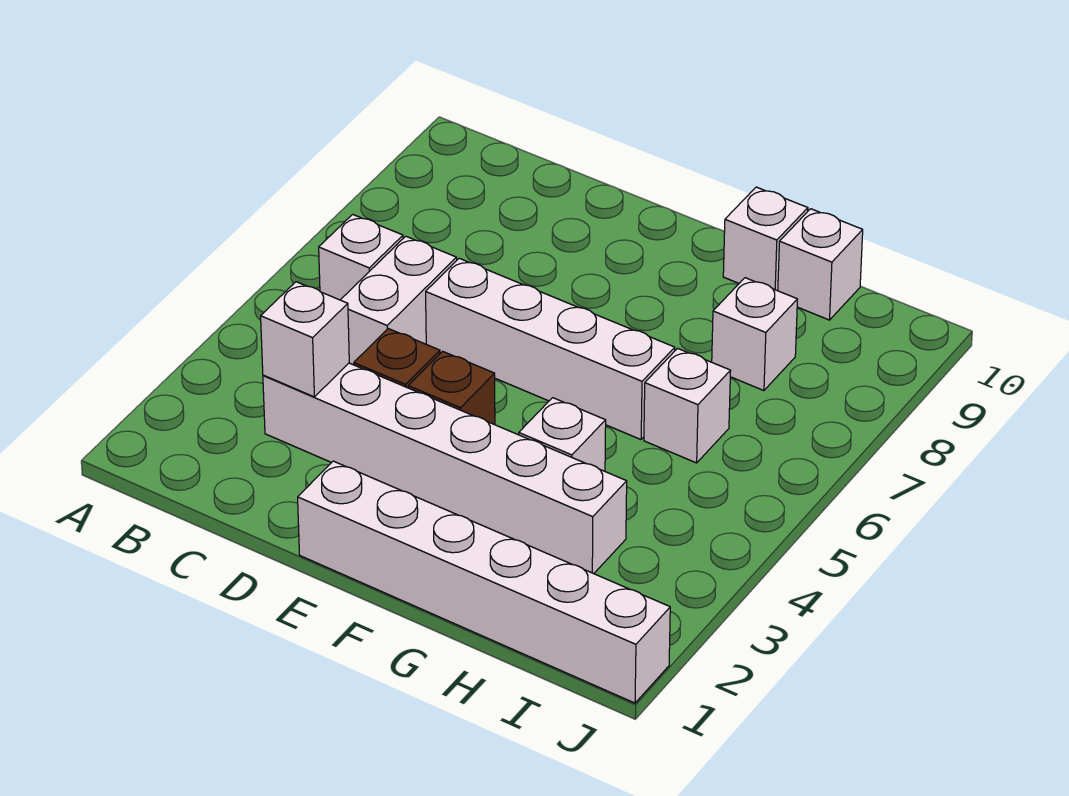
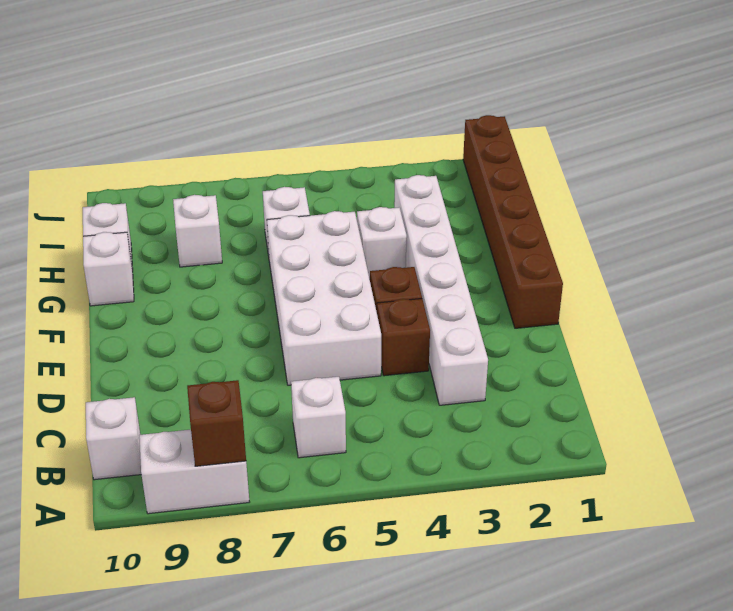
none -> brown 1x1 brick [187,380,246,466]
white 1x1 brick [261,282,349,397] -> white 1x1 brick moved to [86,397,141,480]
white 1x2 brick [341,236,457,365] -> white 1x2 brick moved to [139,430,249,514]
white 1x4 brick [426,258,675,439] -> white 2x4 brick [267,211,381,385]
white 1x6 brick [298,461,670,703] -> brown 1x6 brick [463,115,563,328]

